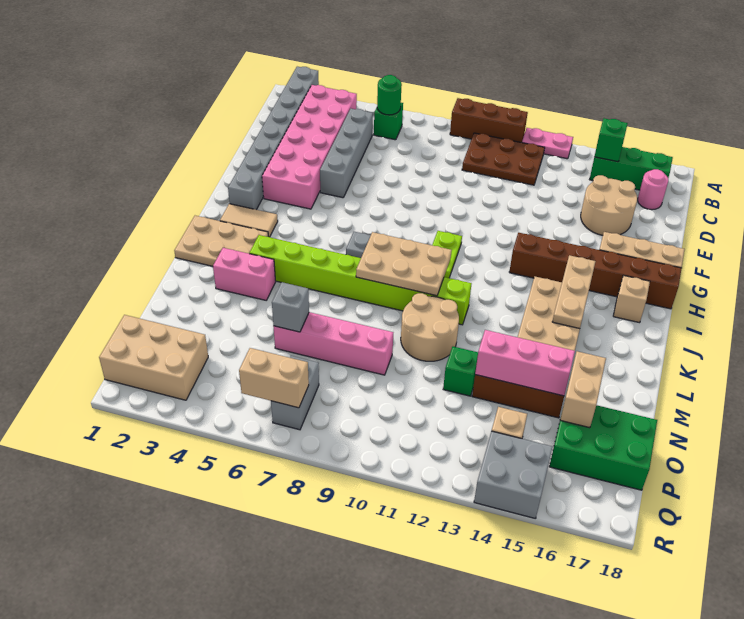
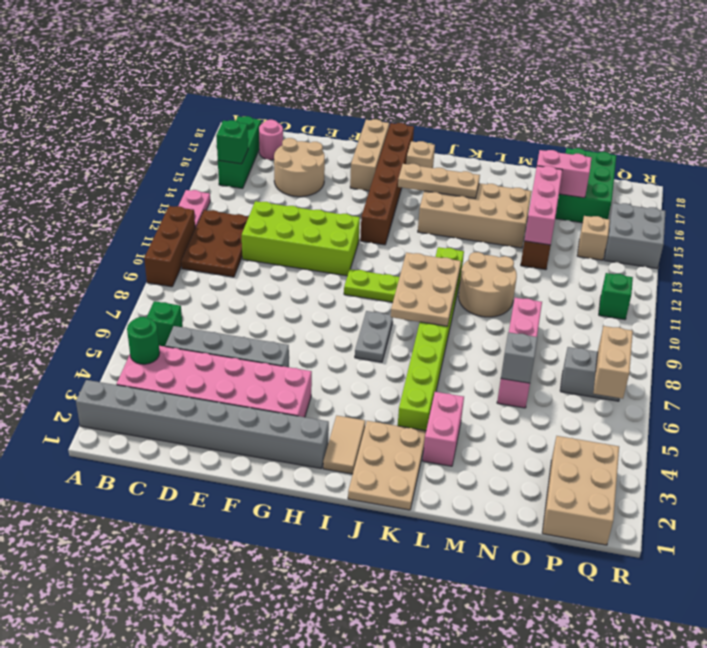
green 1x1 round brick [377,75,402,115] -> green 1x1 round brick moved to [127,317,160,364]
none -> lime 2x4 brick [242,201,360,276]
green 1x1 brick [443,347,478,396] -> green 1x1 brick moved to [599,273,633,320]
tan 1x2 brick [560,351,606,428] -> pink 1x2 brick [537,150,591,198]

